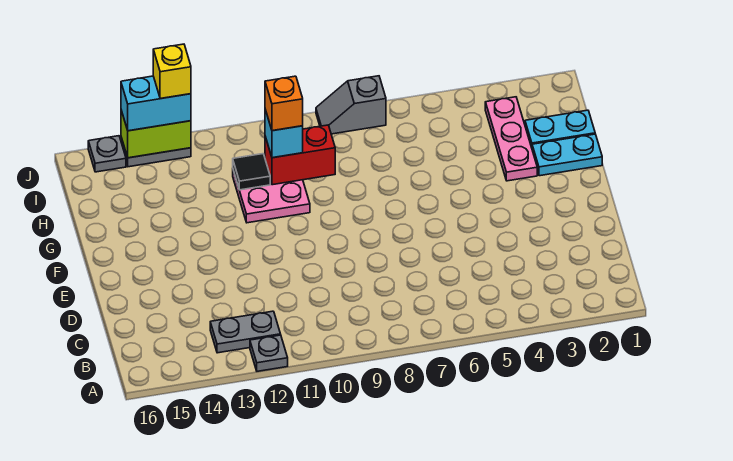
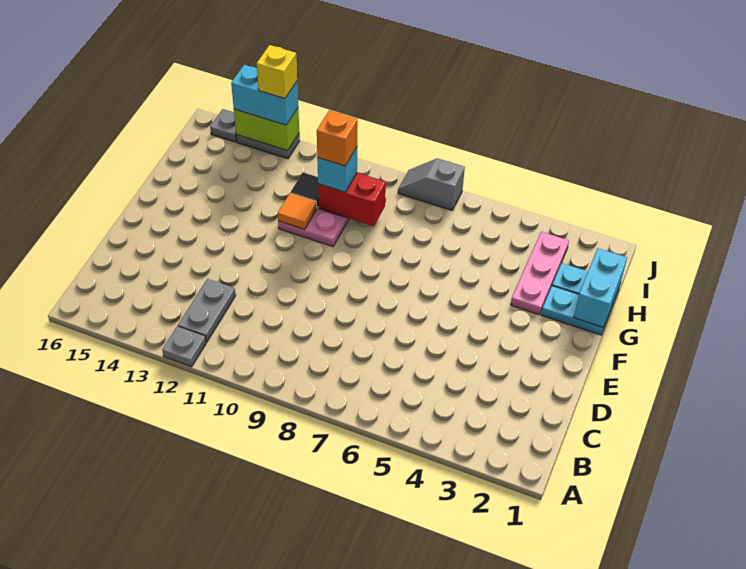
grey 1x2 plate [210,311,281,353] -> grey 1x2 plate turned to [178,279,236,342]
none -> cyan 1x2 brick [574,248,627,327]
none -> orange 1x1 tile [278,193,317,229]

